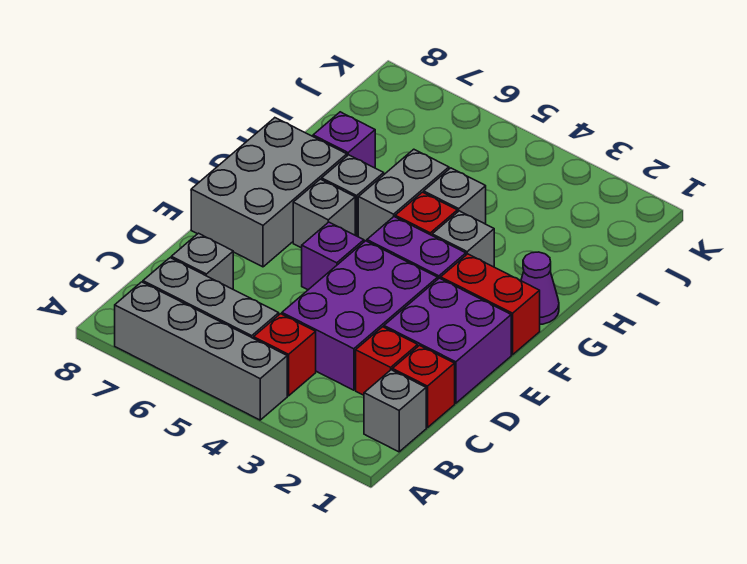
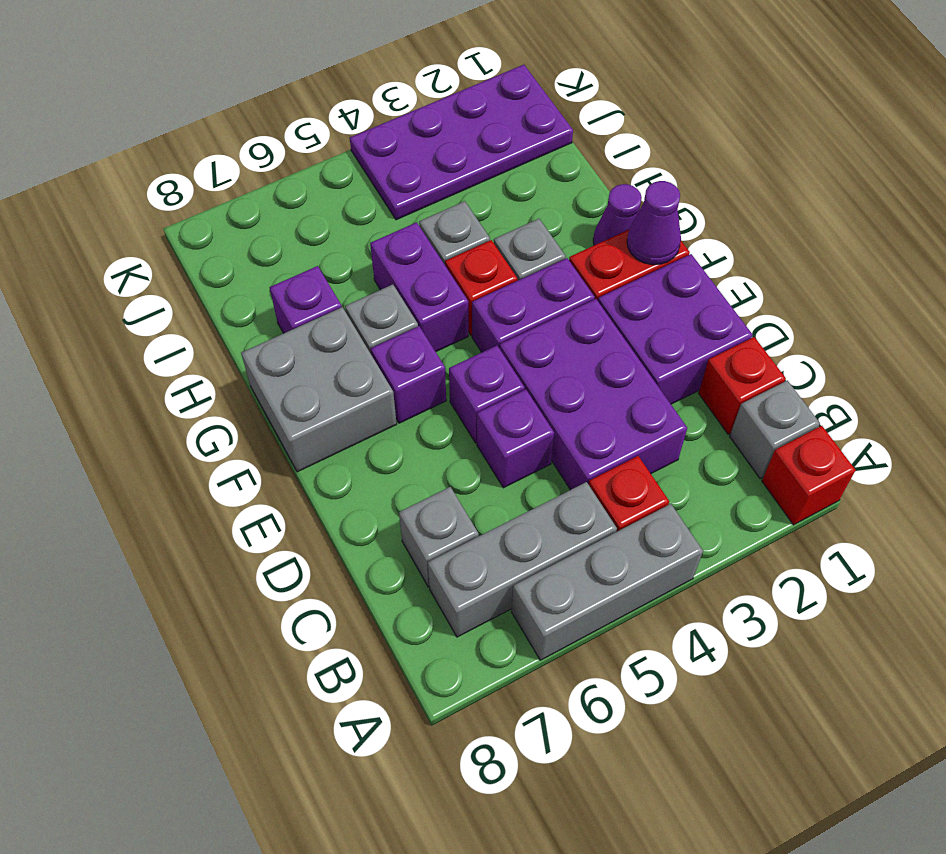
grey 1x4 brick [115,282,287,420] -> grey 1x3 brick [511,504,703,660]
red 1x1 brick [356,327,418,395] -> red 1x1 brick moved to [762,426,855,525]
none -> purple 1x1 brick [477,389,554,488]
grey 2x3 brick [191,118,347,267] -> grey 2x2 brick [241,307,397,472]
none -> purple 1x1 cone [627,181,681,265]
grey 1x1 brick [293,179,355,248] -> purple 1x1 brick [371,326,446,423]
grey 1x2 brick [358,149,449,241] -> purple 1x2 brick [370,222,468,352]
none -> purple 2x4 plate [350,65,573,220]

